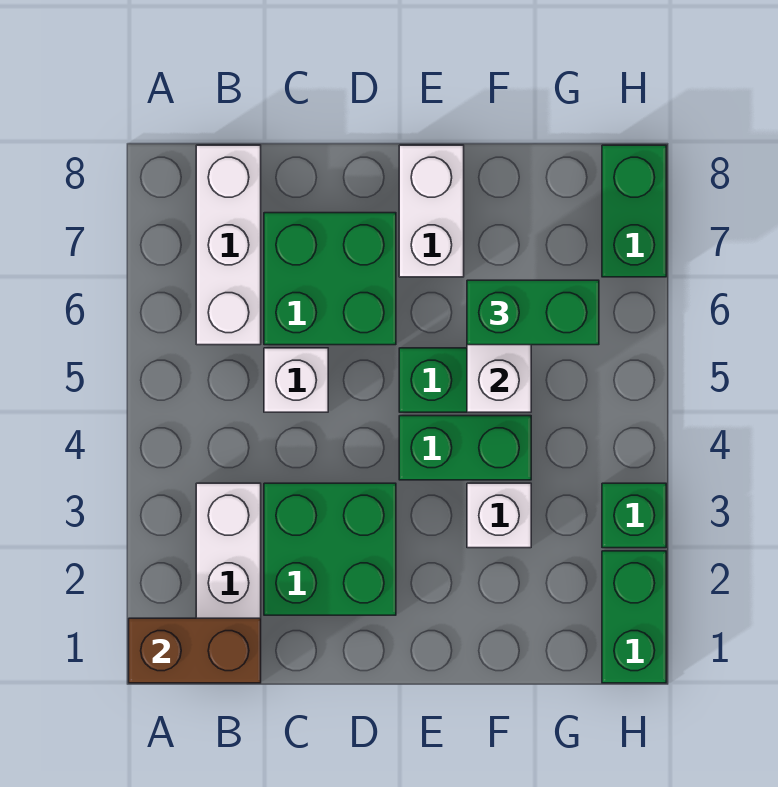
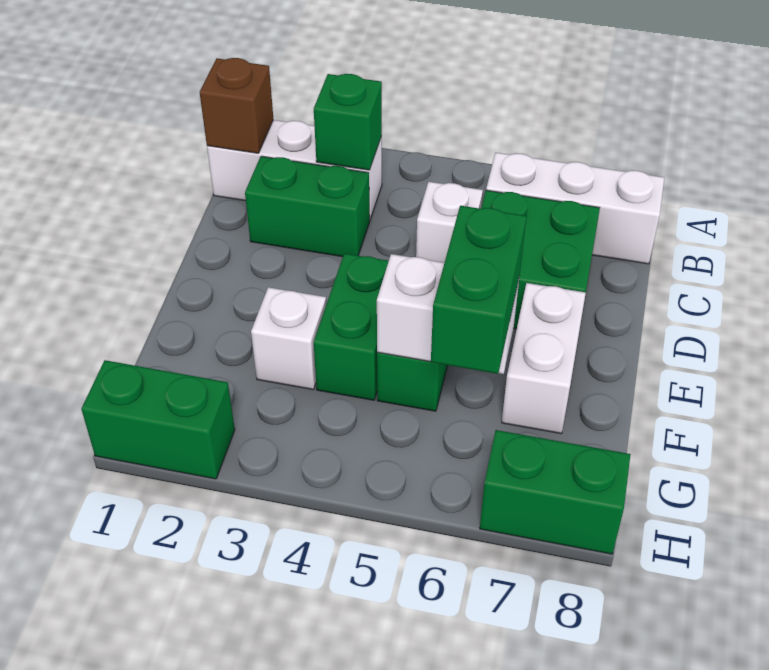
brown 1x2 brick [129,618,261,683] -> brown 1x1 brick [200,58,273,153]
green 2x2 brick [264,483,396,615] -> green 1x2 brick [245,156,370,257]
white 1x2 brick [399,145,464,277] -> white 1x2 brick turned to [502,283,586,434]
green 1x1 brick [602,483,666,548] -> green 1x1 brick moved to [314,74,382,170]

